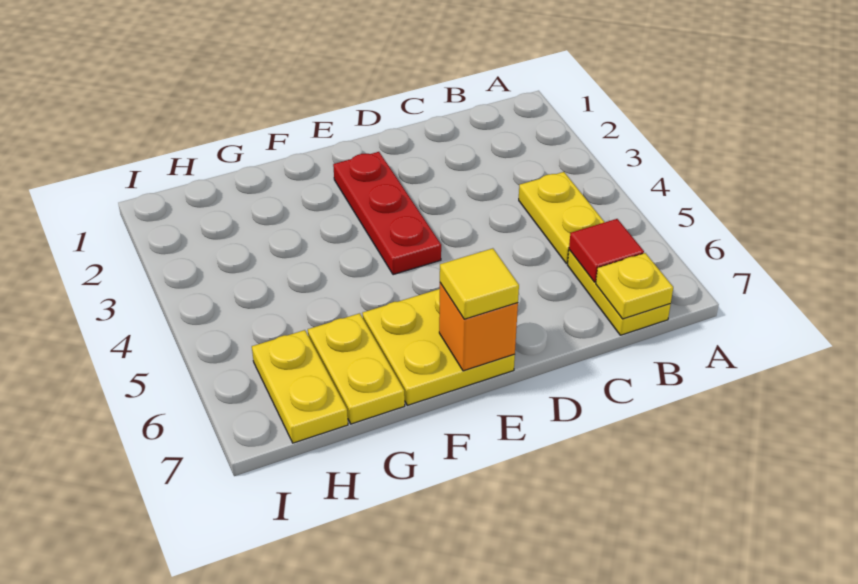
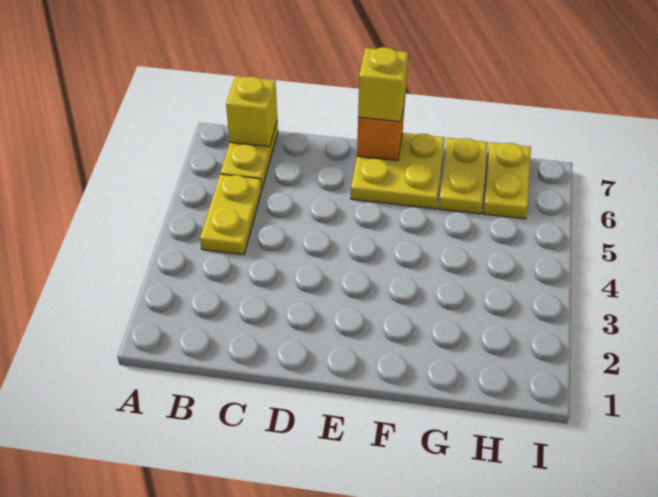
red 1x1 tile [569,219,644,282] -> none
yellow 1x1 plate [596,253,673,319] -> yellow 1x1 brick [226,76,277,147]
red 1x3 plate [333,152,441,275] -> none
yellow 1x1 tile [440,248,519,319] -> yellow 1x1 brick [358,47,408,122]

